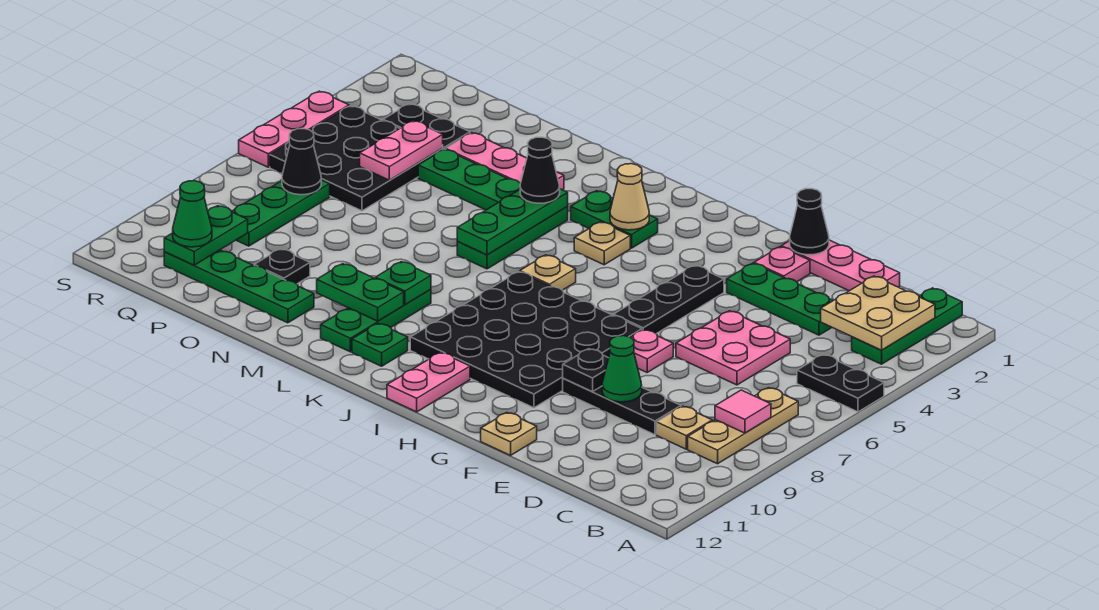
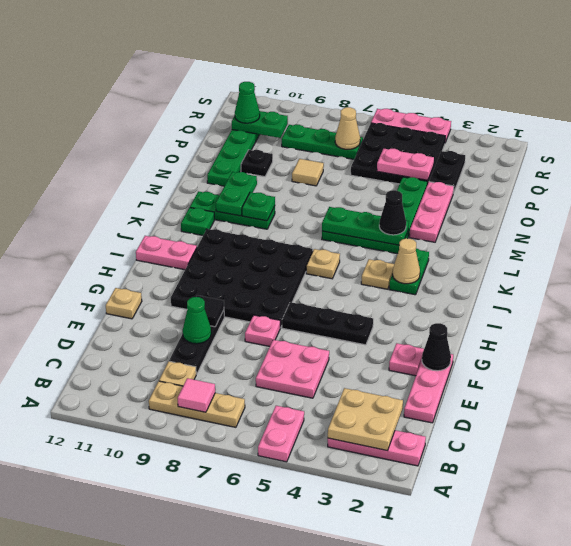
black 1x2 plate [797,354,884,412] -> pink 1x2 plate [258,406,304,462]
green 1x3 plate [852,288,962,364] -> pink 1x3 plate [328,430,426,466]
green 1x3 plate [727,263,833,335] -> none
black 1x1 plate [563,349,608,392] -> black 1x1 tile [197,295,224,327]
none -> tan 1x1 tile [292,159,324,186]
black 1x1 cone [282,129,321,195] -> tan 1x1 cone [335,107,360,149]

